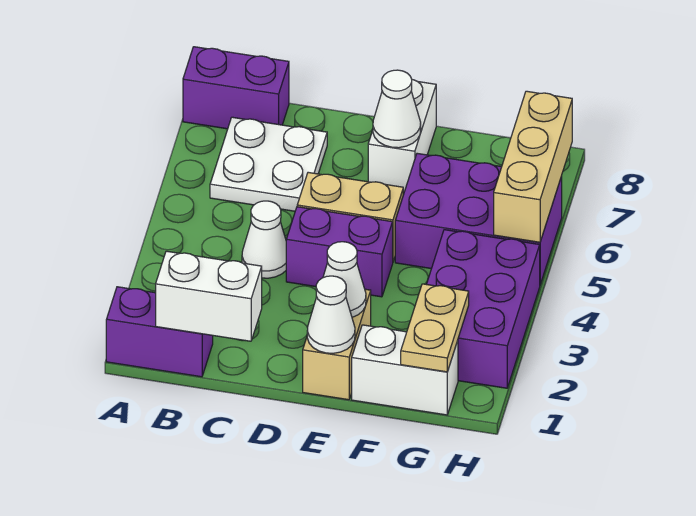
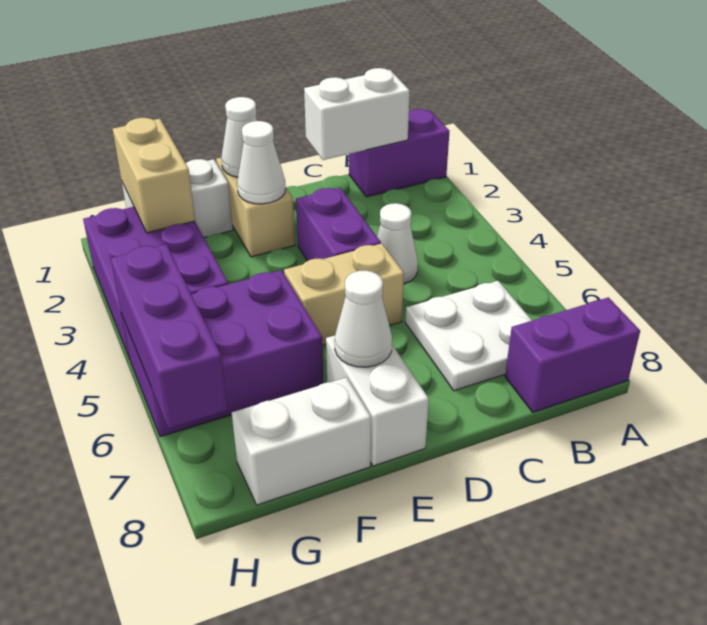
purple 1x2 brick [286,207,393,297] -> purple 1x2 brick turned to [296,188,381,261]
none -> white 1x2 brick [232,377,371,505]
tan 1x2 plate [401,284,469,372] -> tan 1x2 brick [113,118,195,233]
tan 1x3 brick [494,91,572,242] -> purple 1x3 brick [111,244,227,429]

